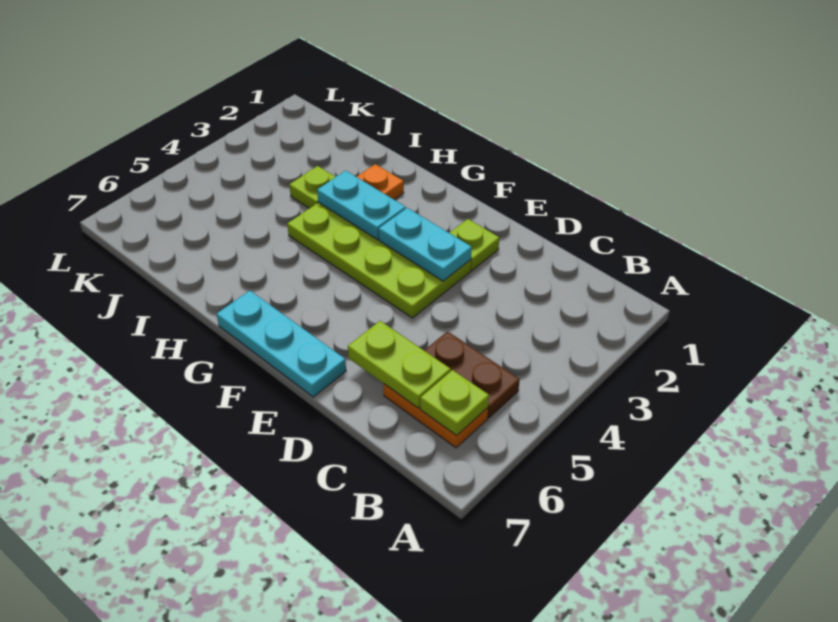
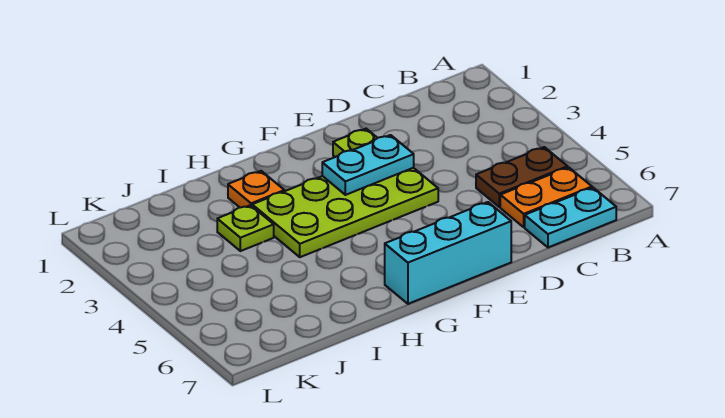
lime 1x1 plate [420,370,489,436] -> none
lime 1x2 plate [348,321,451,408] -> none
cyan 1x3 plate [217,291,346,397] -> cyan 1x3 brick [385,202,511,304]
cyan 1x2 plate [317,171,406,240] -> cyan 1x2 plate moved to [525,188,616,248]

